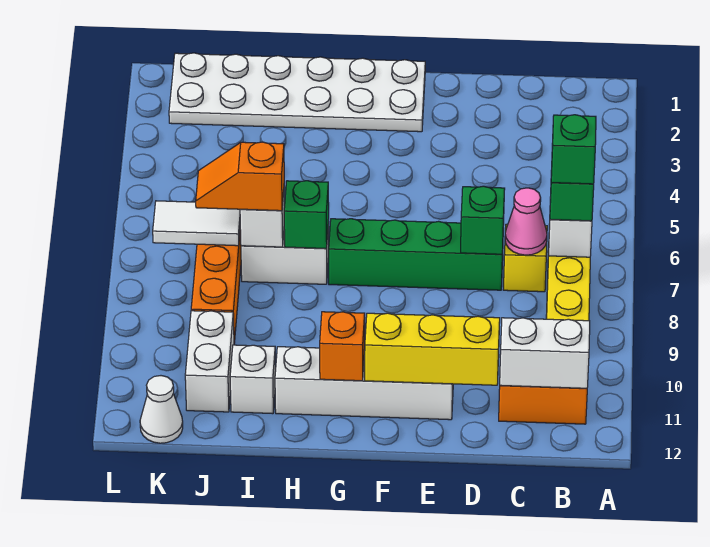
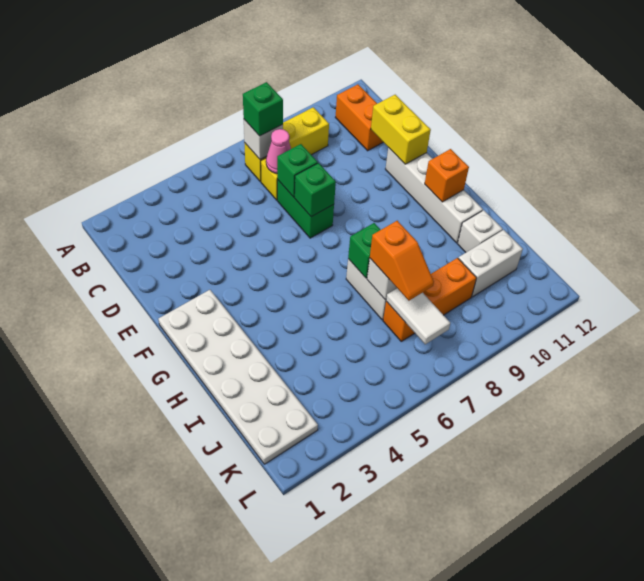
green 1x1 brick [551,115,596,184] -> green 1x1 brick moved to [294,163,336,217]
white 1x2 brick [500,318,590,388] -> none
green 1x4 brick [329,219,503,290] -> green 1x2 brick [277,180,334,238]
yellow 1x3 brick [365,313,500,385] -> yellow 1x2 brick [371,95,431,164]
white 1x1 cone [140,376,183,443] -> none

